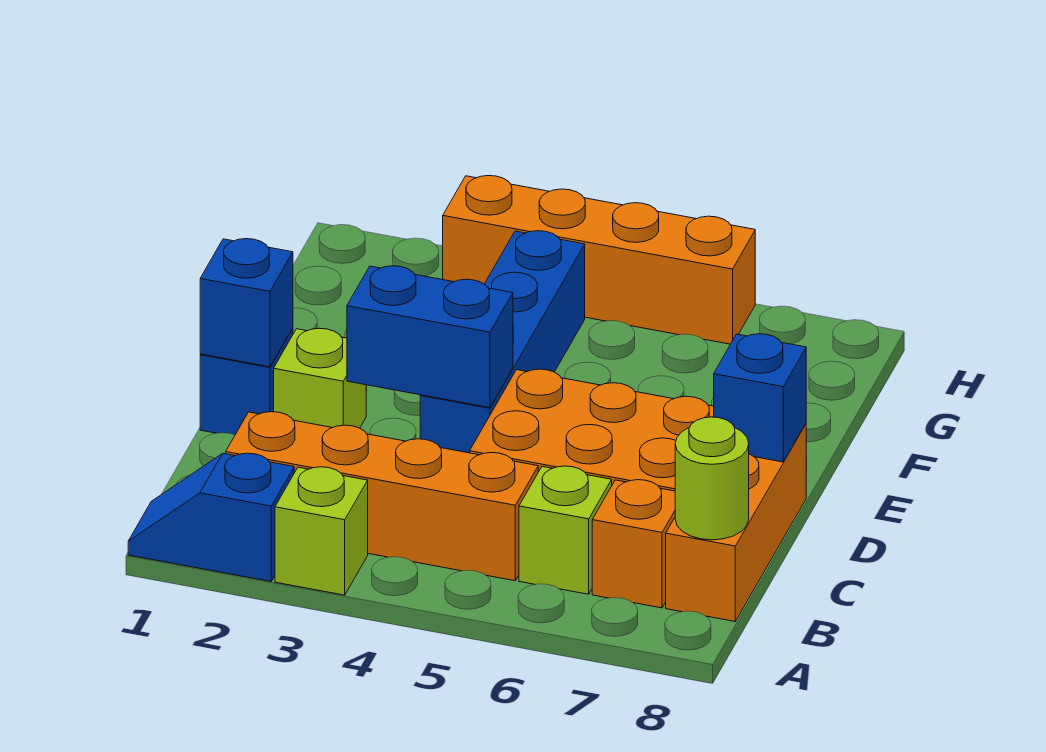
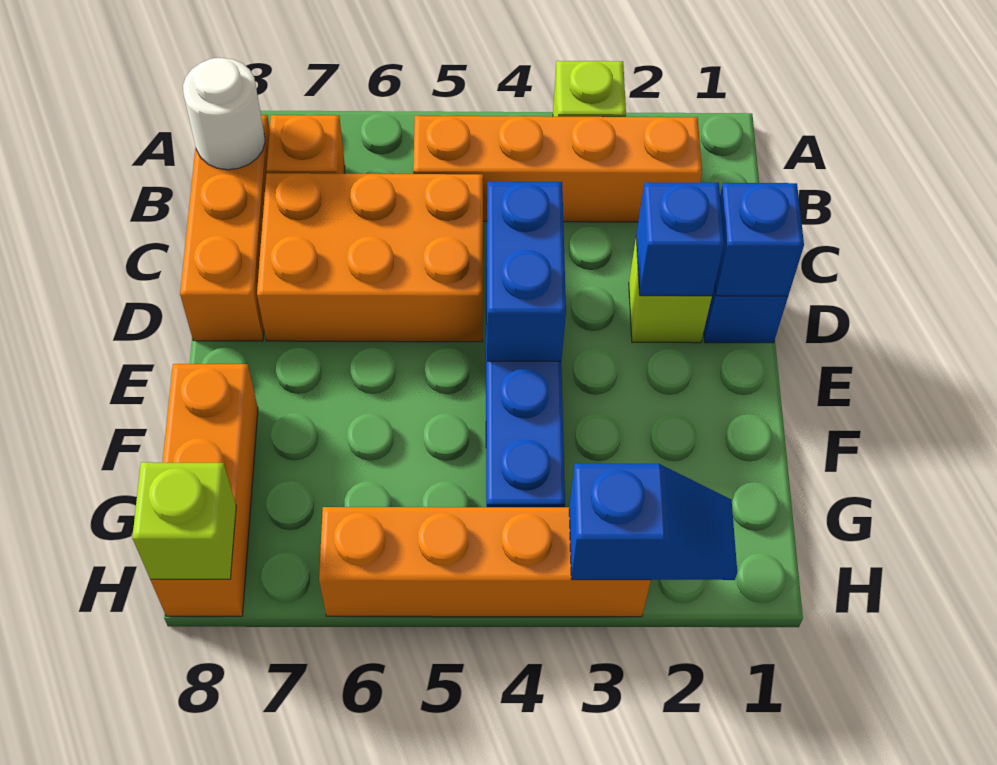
blue 1x2 slope [128,453,294,581] -> blue 1x2 slope moved to [569,463,737,580]
lime 1x1 brick [519,466,612,594] -> lime 1x1 brick moved to [132,462,236,580]
lime 1x1 round brick [675,417,749,540] -> white 1x1 round brick [183,58,265,170]
blue 1x2 brick [347,266,513,408] -> blue 1x2 brick turned to [487,182,566,361]
blue 1x1 brick [714,334,806,462] -> blue 1x1 brick moved to [636,182,724,296]
none -> orange 1x3 brick [151,364,258,616]

